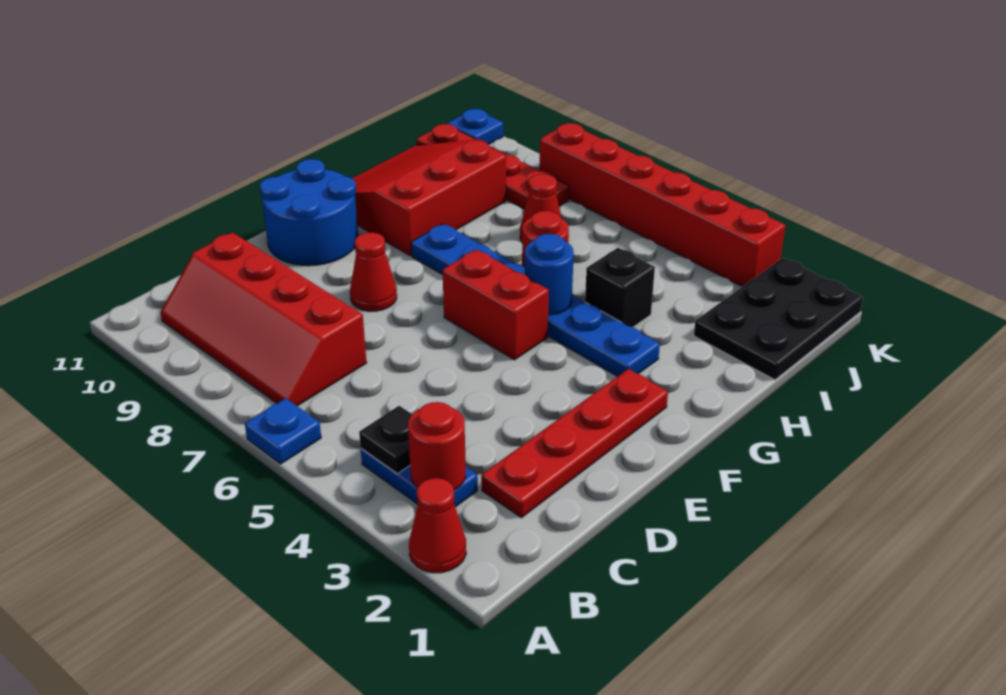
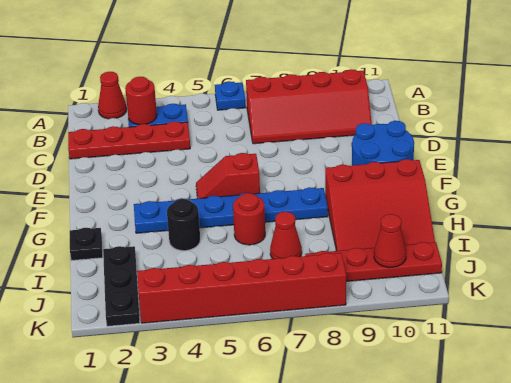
black 1x1 plate [359,406,412,474] -> black 1x1 plate moved to [70,228,103,260]
red 2x4 slope [160,233,367,406] -> red 2x4 slope turned to [246,69,372,144]
red 1x4 plate [481,369,668,518] -> red 1x4 plate turned to [68,121,190,159]
red 1x1 cone [350,232,397,311] -> red 1x1 cone moved to [374,214,406,267]
red 1x2 brick [442,250,549,360] -> red 1x2 slope [196,153,260,199]
blue 1x1 round brick [525,234,574,315] -> none
red 3x3 slope [352,140,506,256] -> red 3x3 slope turned to [325,159,435,251]
black 1x1 brick [585,248,655,327] -> black 1x1 round brick [167,199,200,251]
black 2x3 plate [694,258,863,380] -> black 1x3 plate [103,246,140,326]
blue 1x1 plate [447,109,503,145] -> none

